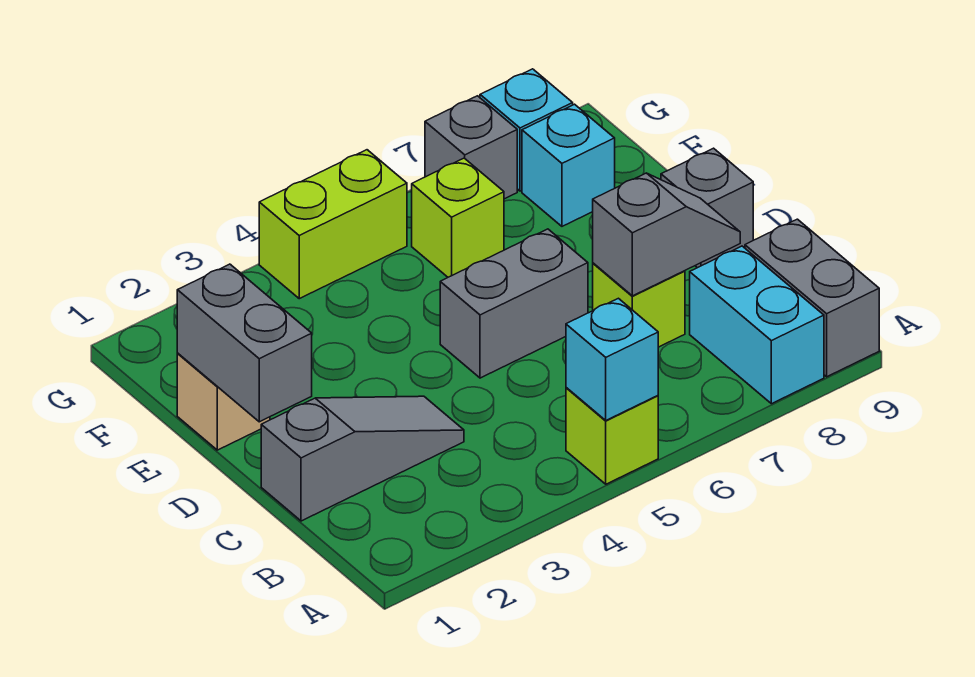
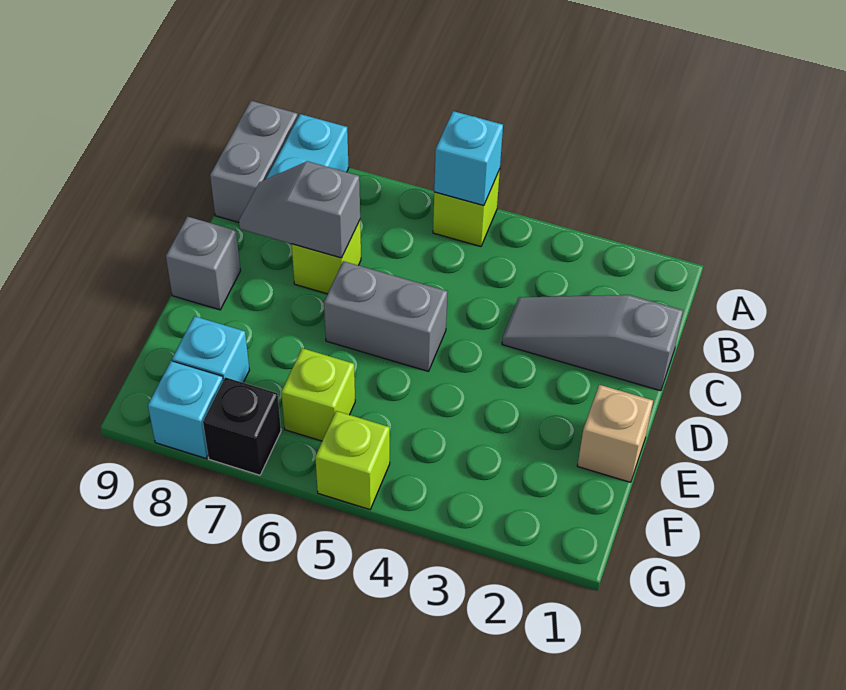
grey 1x2 brick [177,264,312,422] -> none
lime 1x2 brick [259,150,407,299] -> lime 1x1 brick [315,411,390,510]
grey 1x1 brick [425,96,517,199] -> black 1x1 brick [203,377,281,475]

